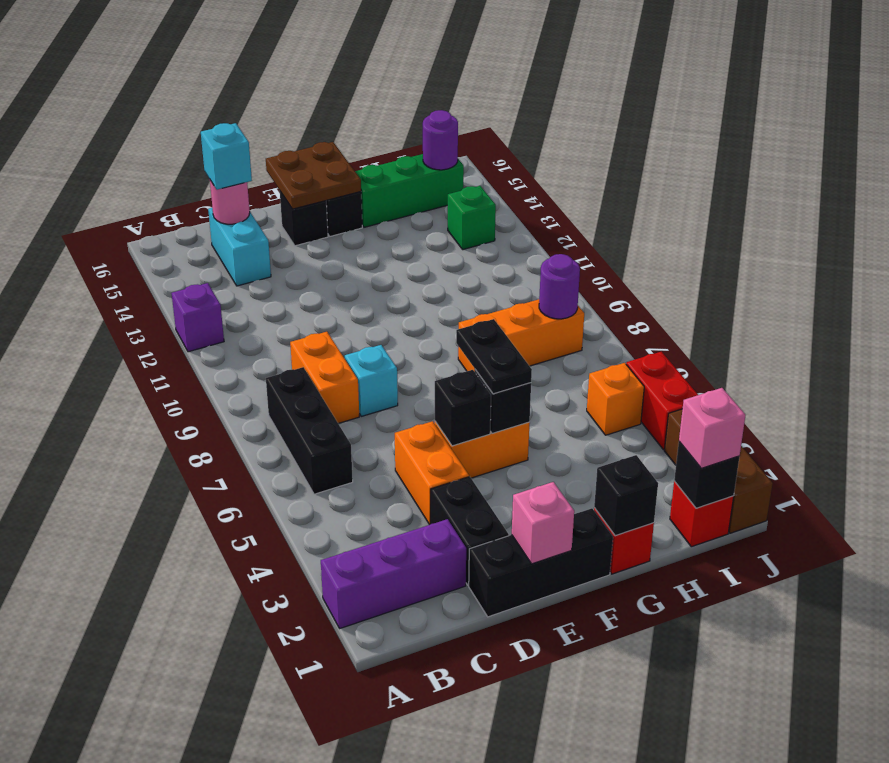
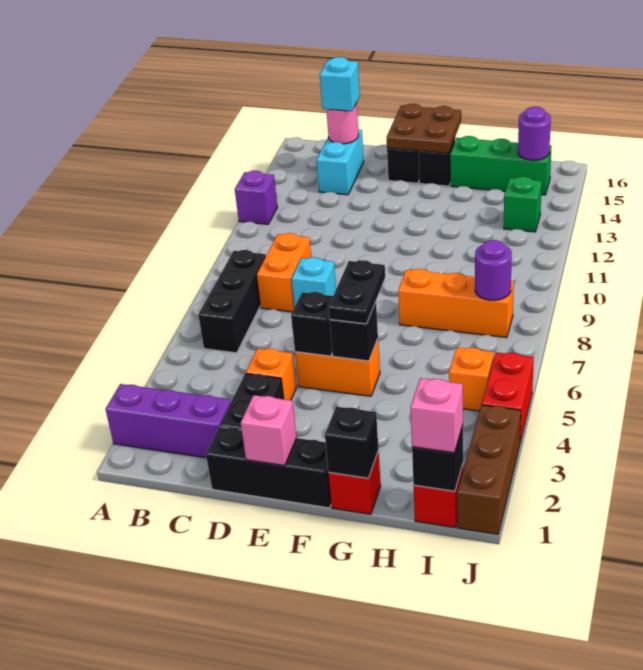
orange 1x2 brick [395,421,469,525] -> orange 1x1 brick [246,348,296,400]

